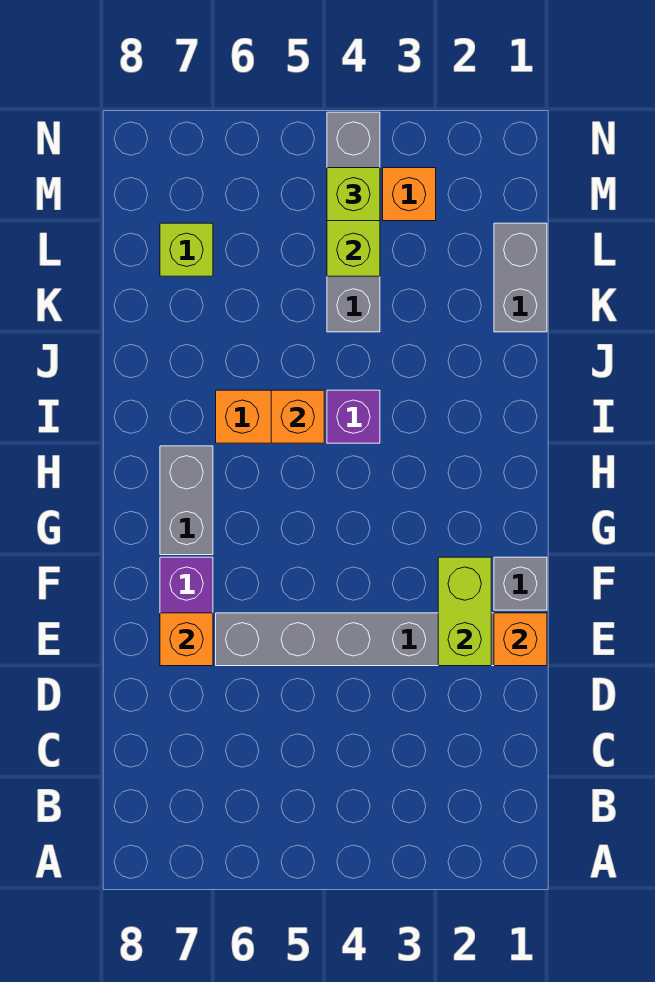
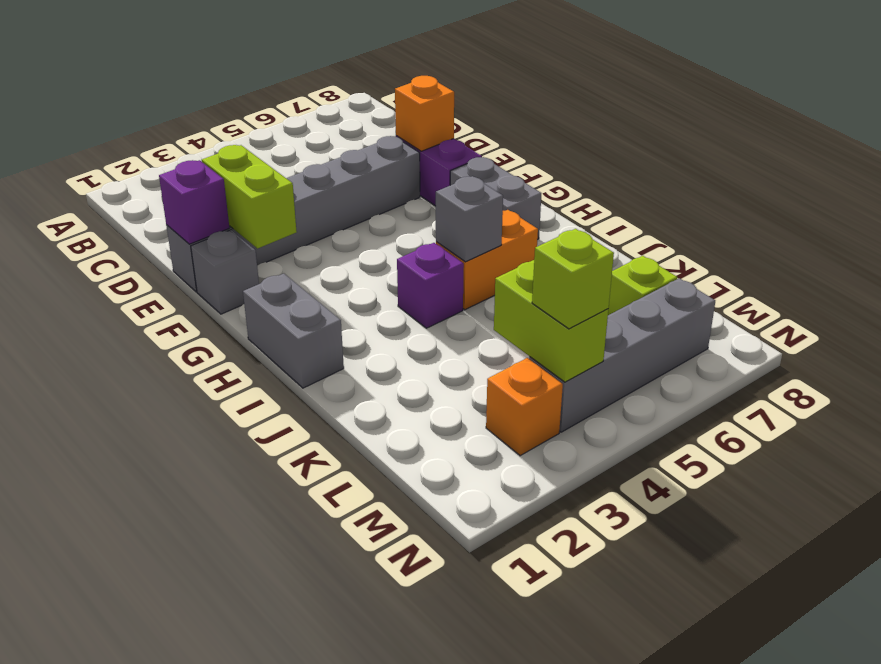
orange 1x1 brick [494,613,547,666] -> purple 1x1 brick [159,160,229,244]
orange 1x1 brick [271,390,324,443] -> grey 1x1 brick [436,176,503,262]
grey 1x2 brick [494,223,547,332] -> grey 1x2 brick moved to [243,274,344,388]
grey 1x4 brick [327,112,380,332] -> grey 1x4 brick turned to [529,278,715,432]

